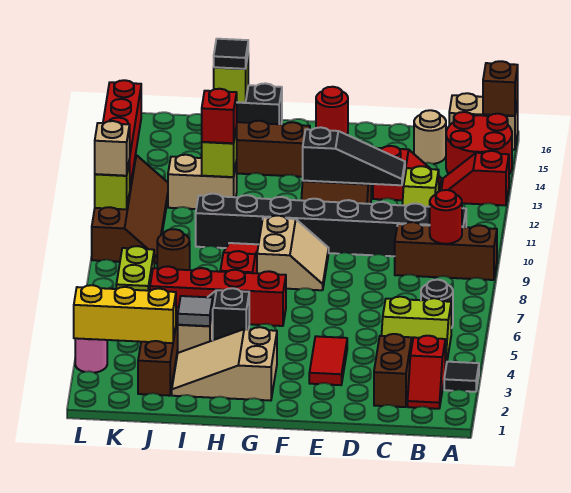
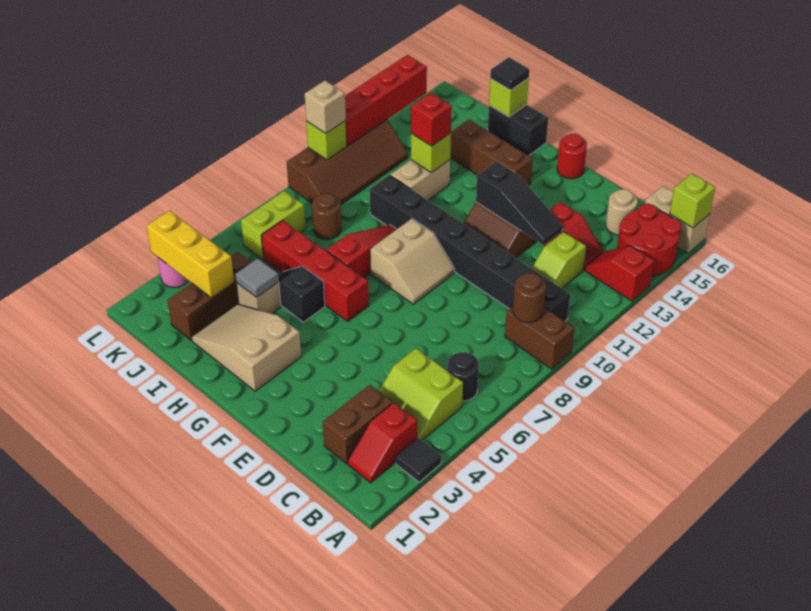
brown 1x3 brick [395,222,497,280] -> brown 1x2 brick [505,307,574,369]
brown 1x1 brick [483,61,518,116] -> lime 1x1 brick [670,174,715,228]
red 1x1 round brick [430,190,462,244] -> brown 1x1 round brick [513,273,546,322]
red 1x2 tile [309,336,347,385] -> none
tan 1x2 brick [168,155,237,209] -> tan 1x2 brick turned to [390,160,450,200]

